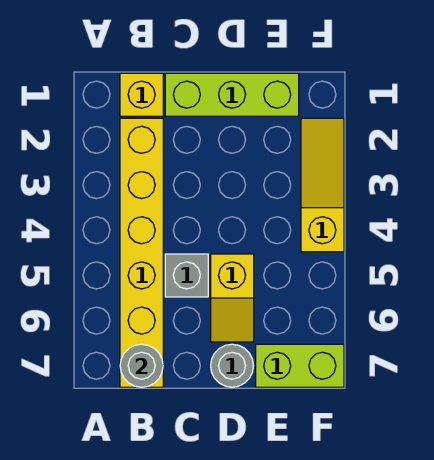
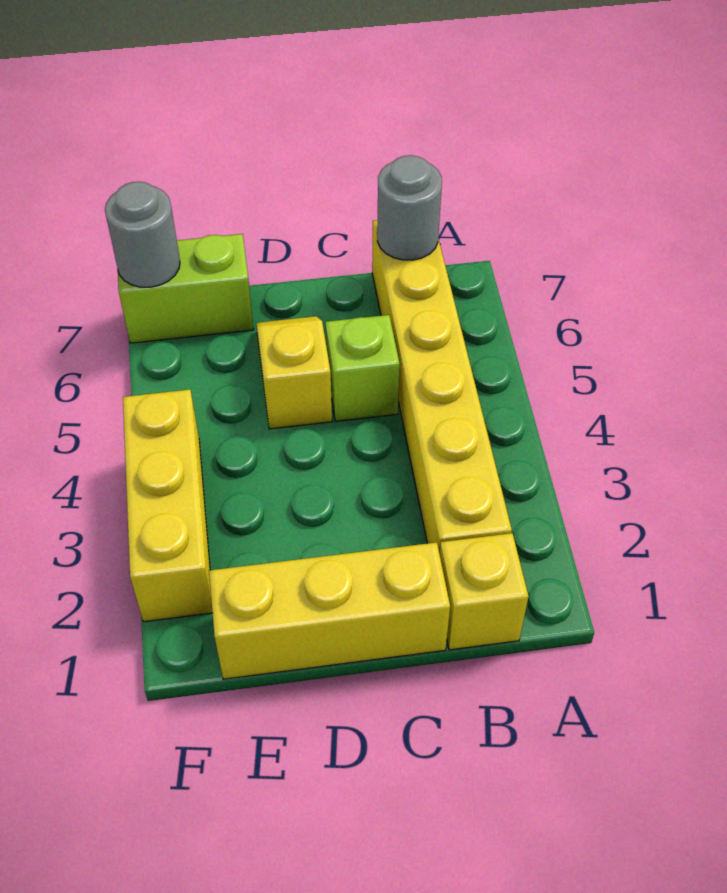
lime 1x3 brick [165,73,299,116] -> yellow 1x3 brick [209,542,450,679]
grey 1x1 brick [165,254,208,297] -> lime 1x1 brick [326,315,400,421]
grey 1x1 round brick [211,344,253,387] -> grey 1x1 round brick moved to [105,182,180,287]
yellow 1x3 slope [301,118,344,252] -> yellow 1x3 brick [123,390,213,622]

